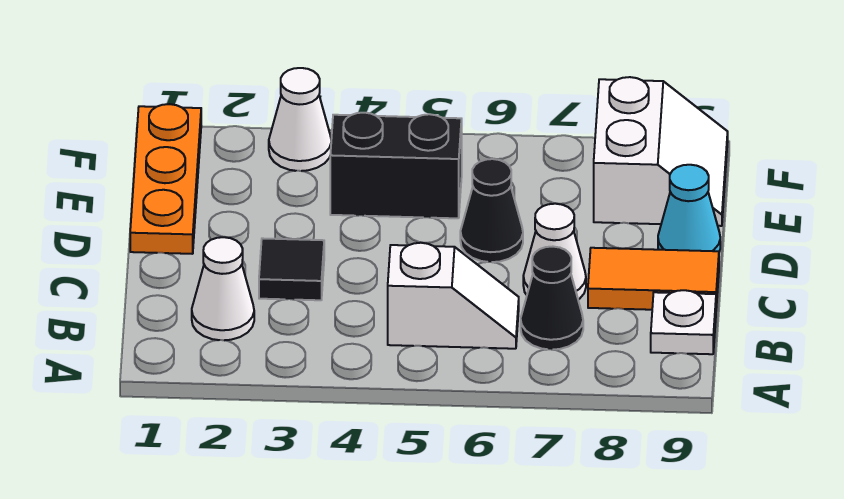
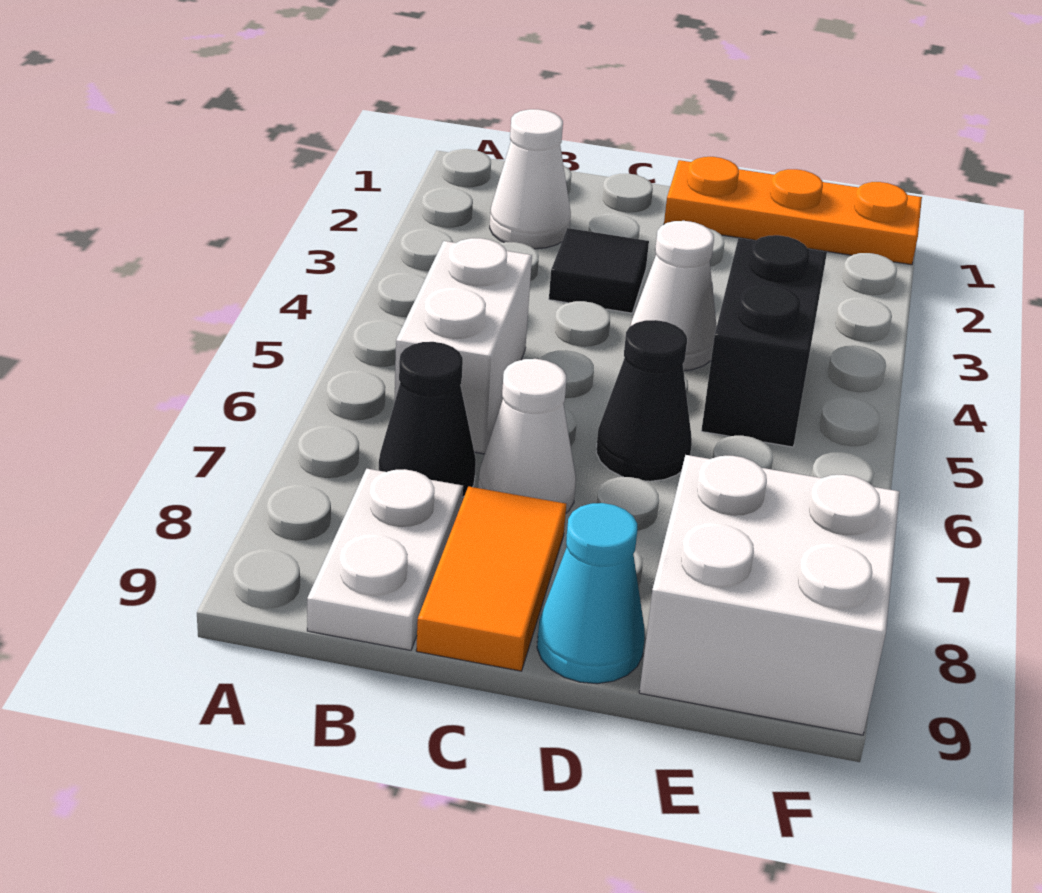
white 1x2 slope [388,243,519,349] -> white 1x2 brick [394,238,532,454]
white 1x1 plate [651,290,716,354] -> white 1x2 plate [307,469,463,650]
white 2x2 slope [594,77,728,226] -> white 2x2 brick [639,455,900,735]
white 1x1 cone [269,68,331,171] -> white 1x1 cone moved to [630,221,717,371]

